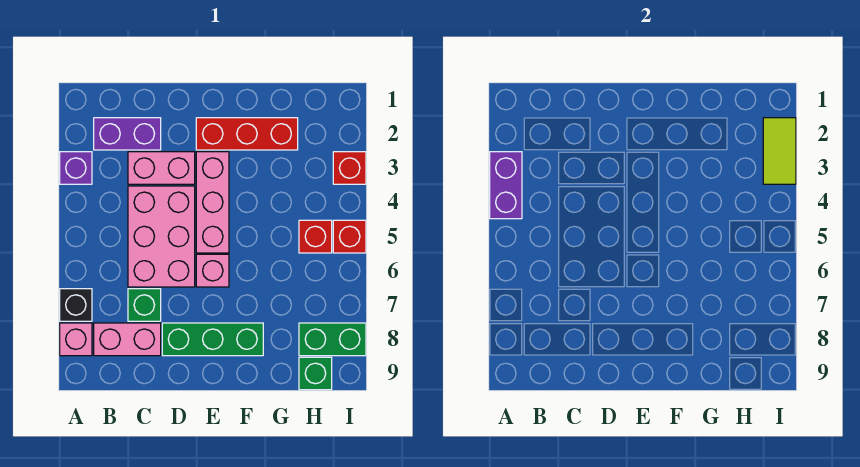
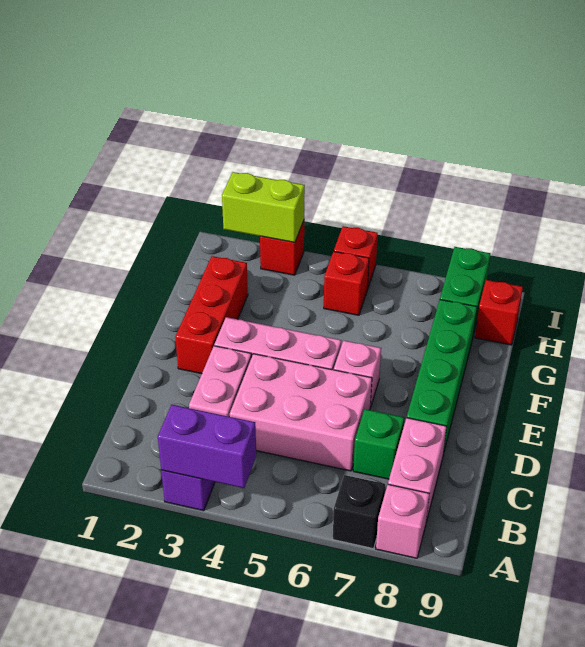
purple 1x2 brick [94,118,161,150] -> none
green 1x3 brick [162,323,263,356] -> green 1x4 brick [407,300,477,455]
green 1x1 brick [299,357,332,390] -> red 1x1 brick [475,280,523,345]
lime 1x2 tile [763,118,796,184] -> lime 1x2 brick [222,172,305,243]

